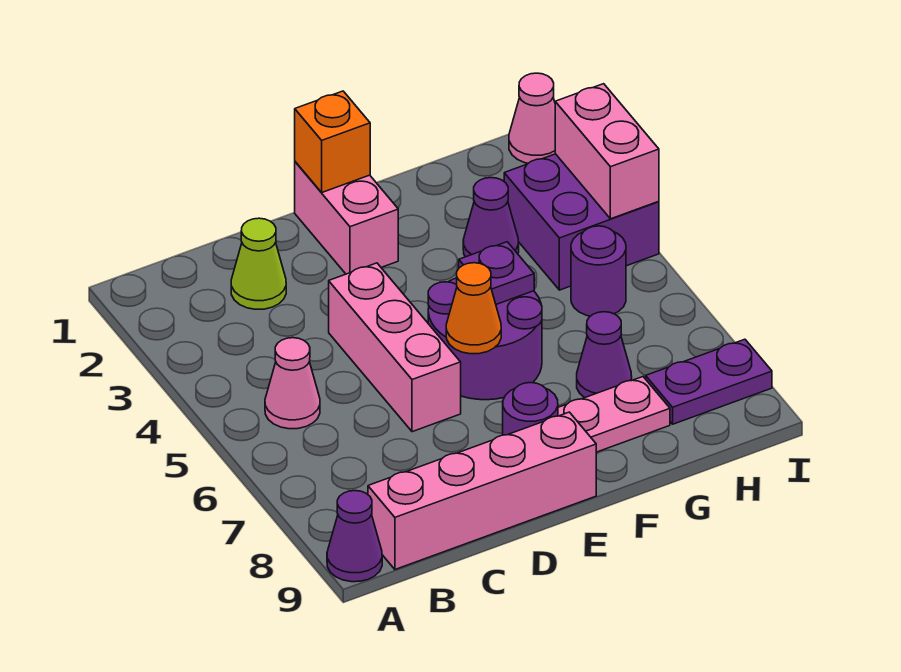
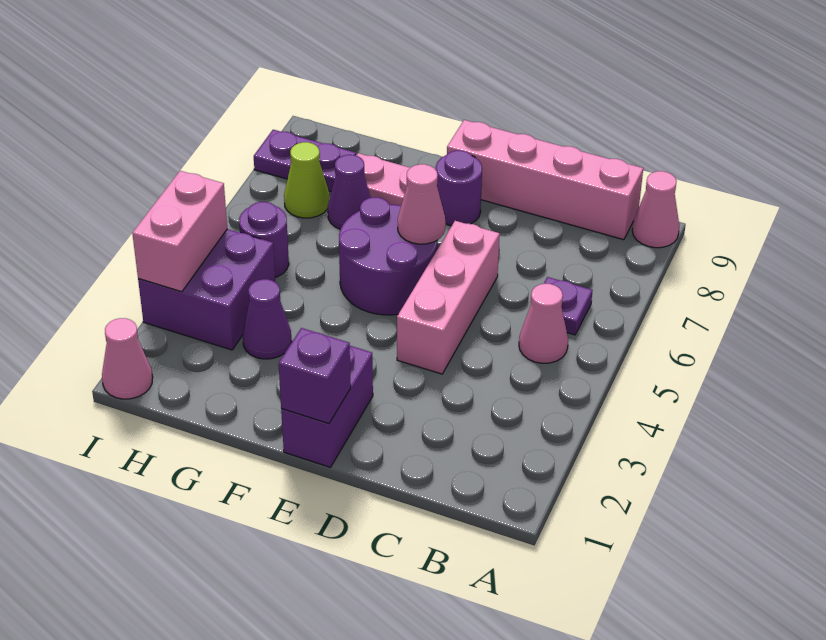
purple 1x1 cone [327,491,382,582] -> pink 1x1 cone [632,171,679,248]
lime 1x1 cone [231,218,286,309] -> lime 1x1 cone moved to [284,142,329,218]
pink 1x2 brick [295,162,398,274] -> purple 1x2 brick [281,346,373,467]
orange 1x1 brick [295,91,370,193] -> purple 1x1 brick [279,328,351,424]
orange 1x1 cone [446,263,501,354] -> pink 1x1 cone [398,164,446,244]
purple 1x1 plate [459,242,534,304] -> purple 1x1 plate moved to [544,277,592,335]

